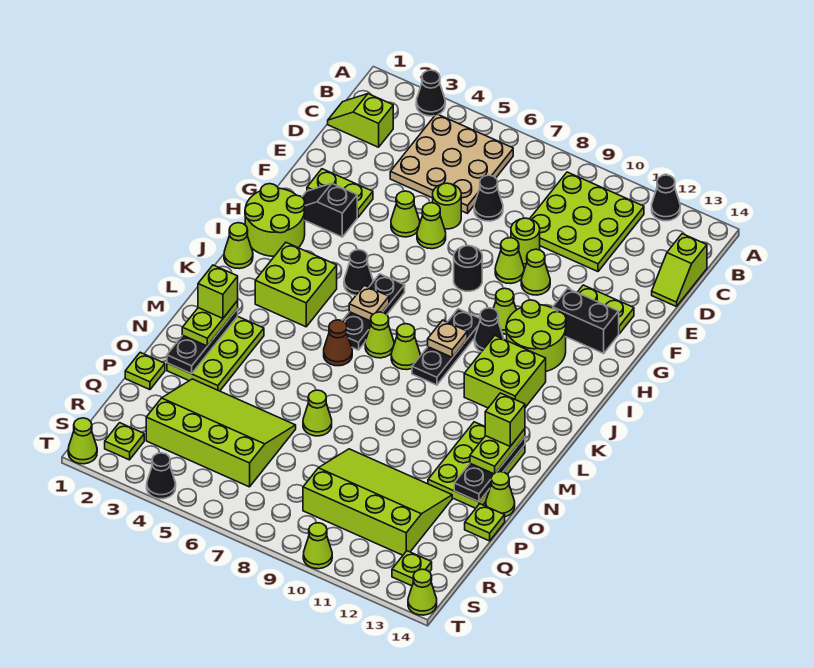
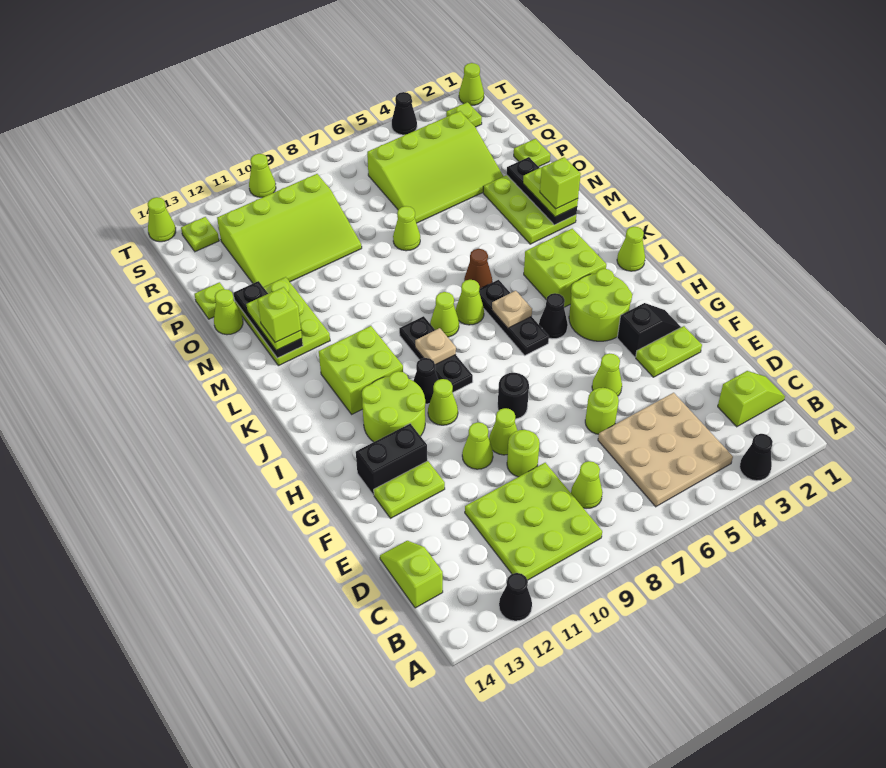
black 1x1 cone [474,175,503,221] -> none
lime 1x1 cone [417,203,446,249] -> lime 1x1 cone moved to [571,461,603,508]
lime 2x2 round brick [245,184,305,256] -> lime 2x2 round brick moved to [569,269,632,341]

